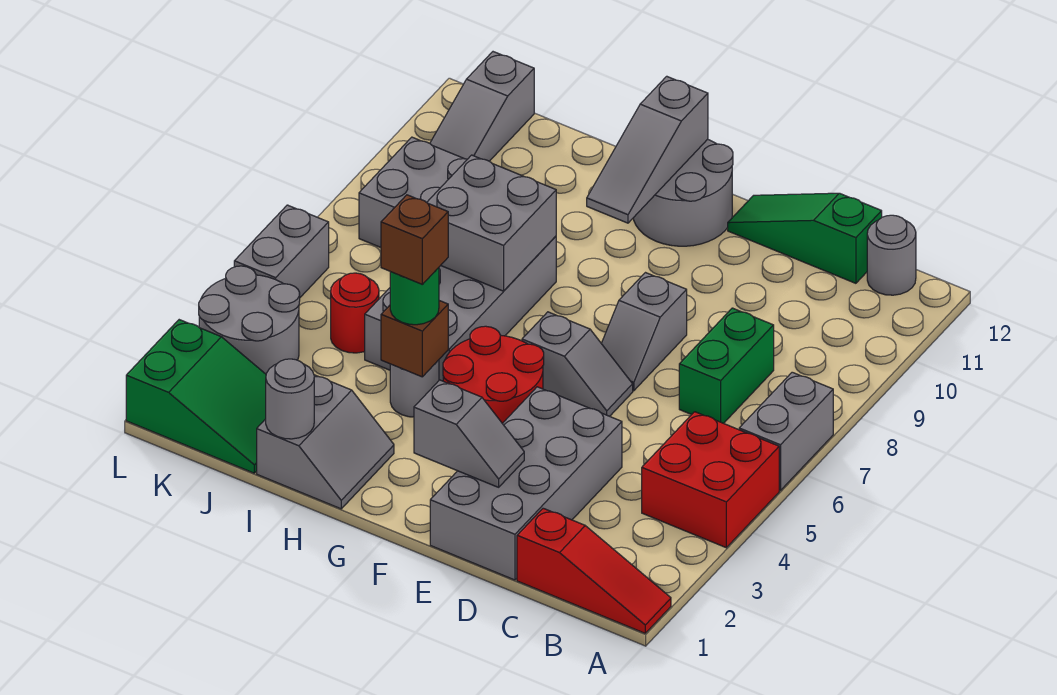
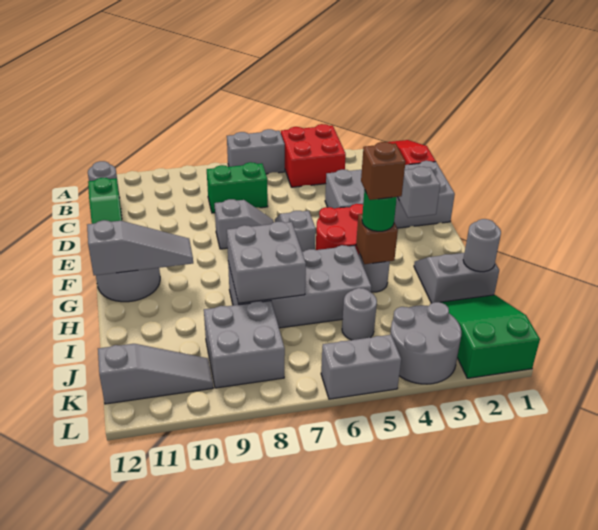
red 1x1 round brick [331,273,379,353] -> grey 1x1 round brick [342,288,377,340]

